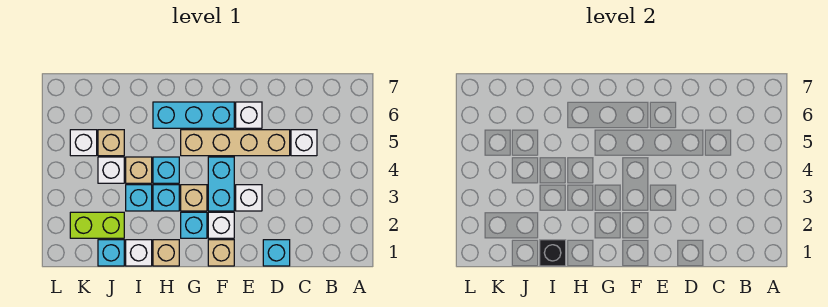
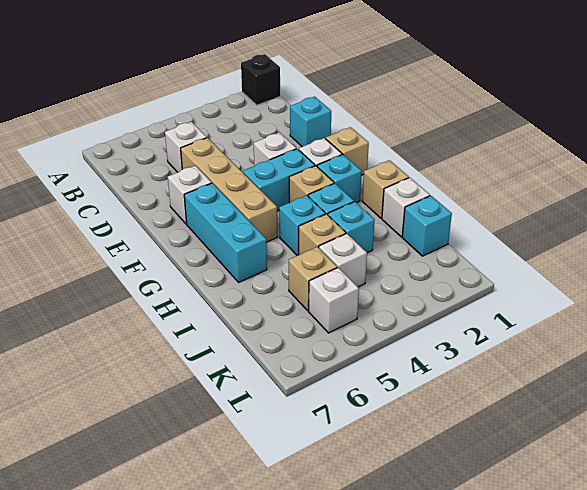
black 1x1 brick [540,240,566,266] -> black 1x1 brick moved to [241,54,280,105]
lime 1x2 brick [70,212,124,238] -> none

